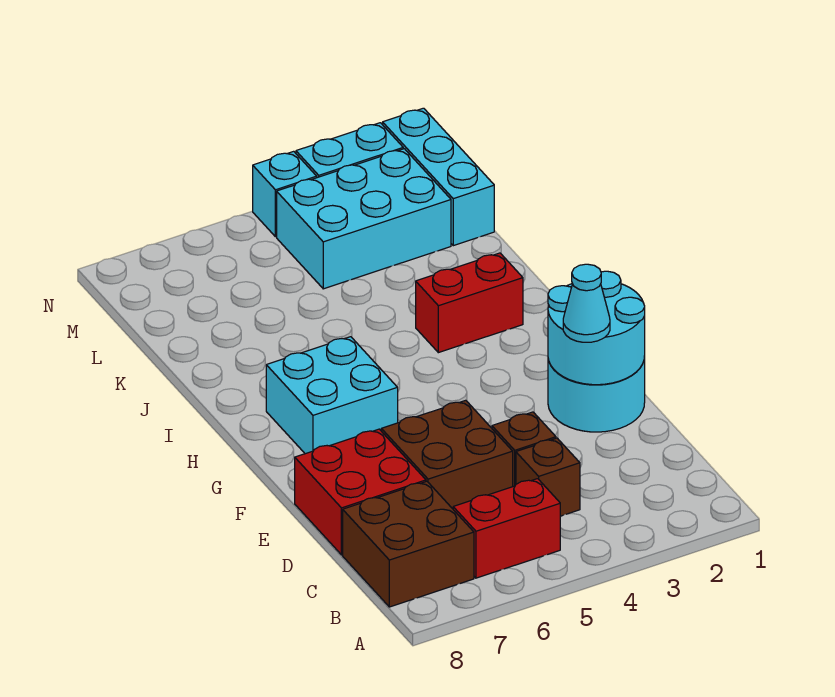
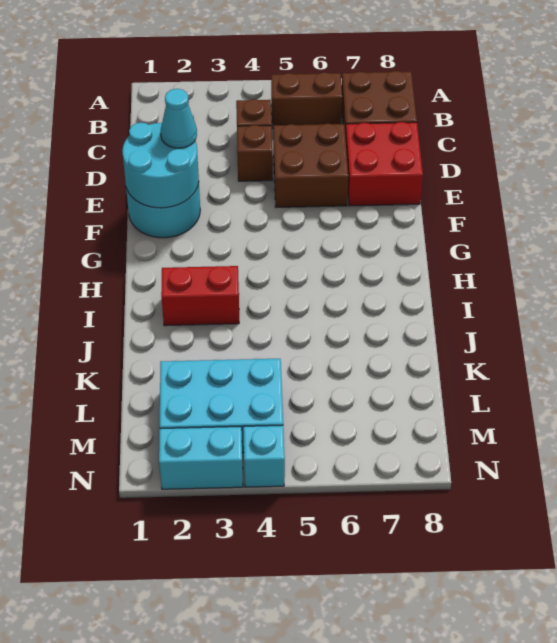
red 1x2 brick [453,479,560,578] -> brown 1x2 brick [271,72,342,128]
cyan 2x2 brick [266,337,398,454] -> none
cyan 1x3 brick [383,108,494,246] -> none

